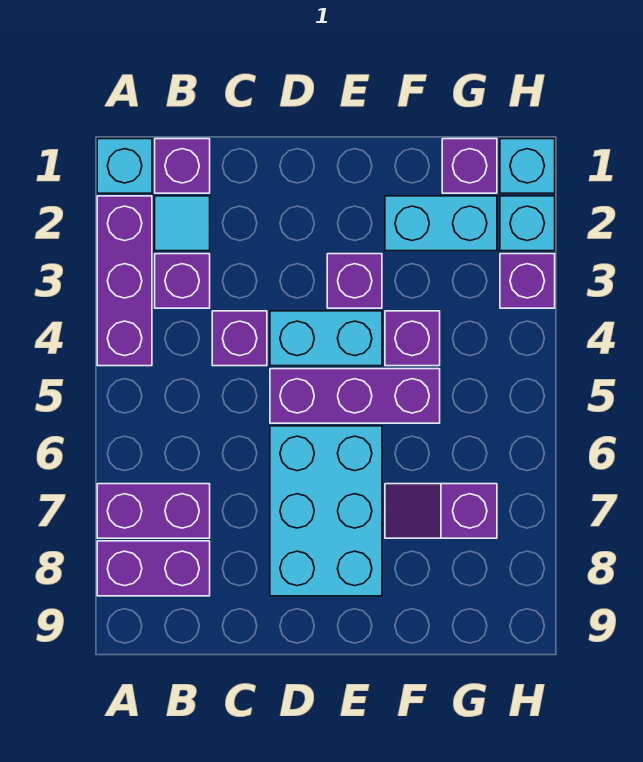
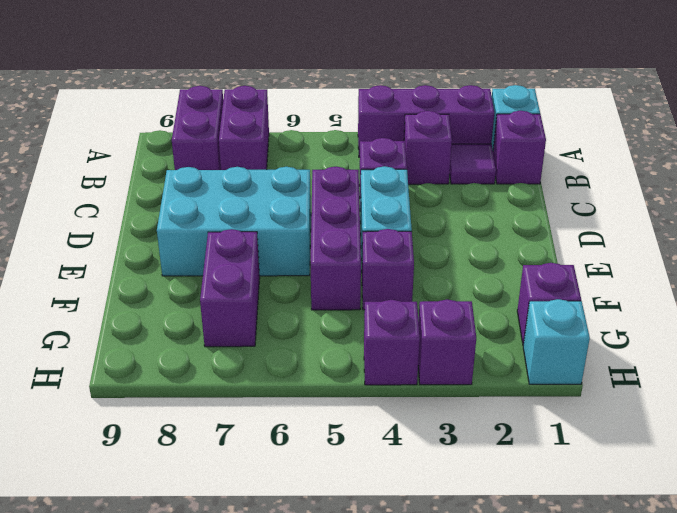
cyan 1x1 tile [155,196,210,251] -> purple 1x1 tile [450,144,496,184]
purple 1x1 brick [327,254,382,308] -> purple 1x1 brick moved to [364,300,420,385]
cyan 1x2 brick [385,196,497,251] -> none
purple 1x2 slope [385,484,497,538] -> purple 1x2 brick [200,229,260,347]
cyan 1x1 brick [500,196,555,251] -> none

